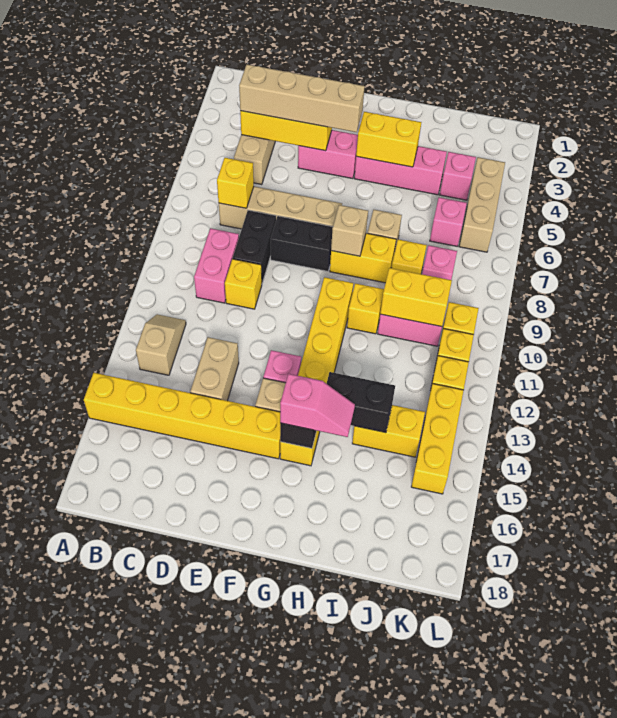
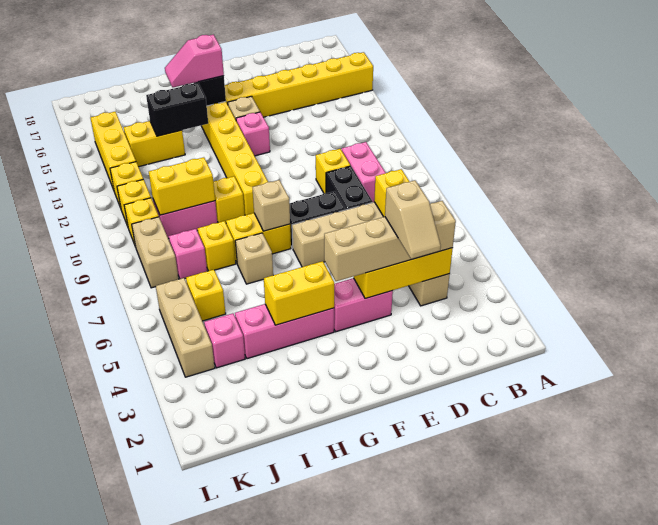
tan 1x2 slope [136,314,186,375] -> tan 1x2 slope moved to [385,180,441,259]
tan 1x2 brick [190,337,239,401] -> tan 1x2 brick moved to [132,217,178,288]
pink 1x1 brick [430,197,467,246] -> yellow 1x1 brick [186,270,226,321]

